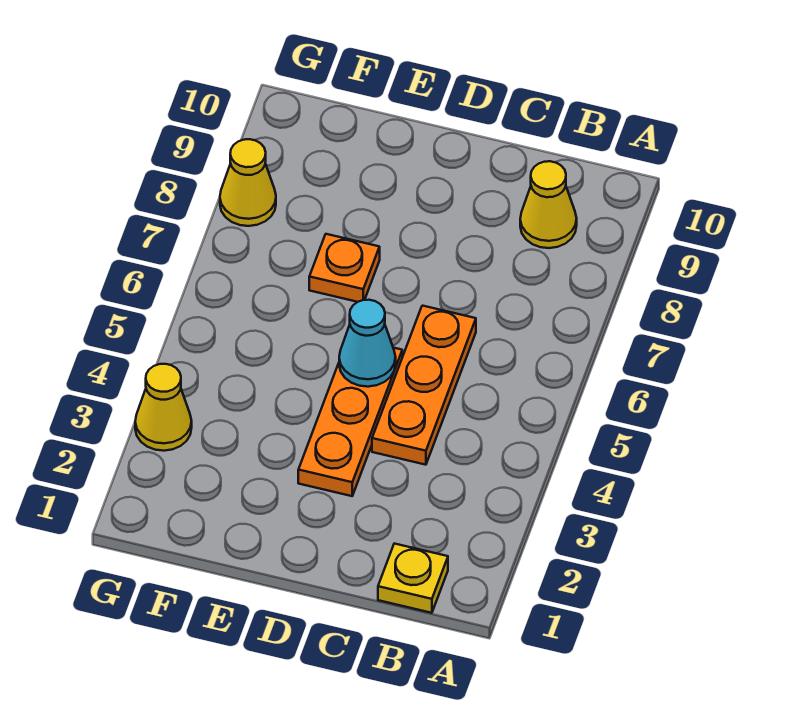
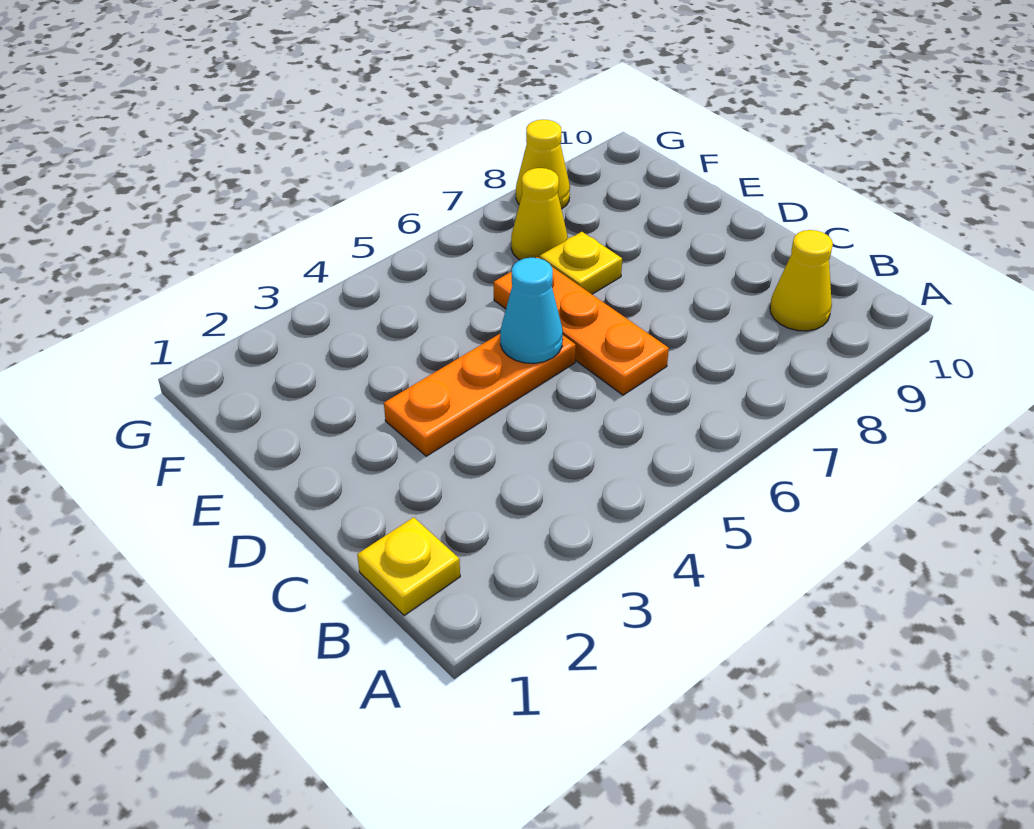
orange 1x3 plate [372,306,476,465] -> orange 1x3 plate turned to [494,257,669,395]
orange 1x1 plate [309,234,380,302] -> yellow 1x1 plate [540,232,622,294]
yellow 1x1 cone [135,364,192,451] -> yellow 1x1 cone moved to [511,168,568,260]

